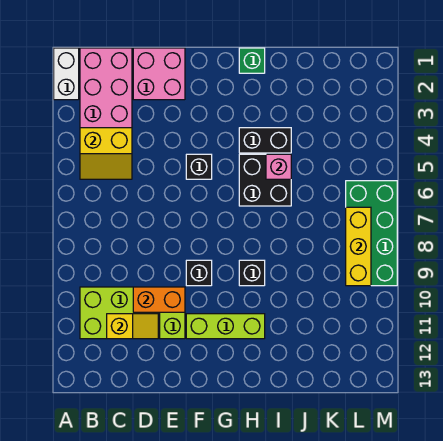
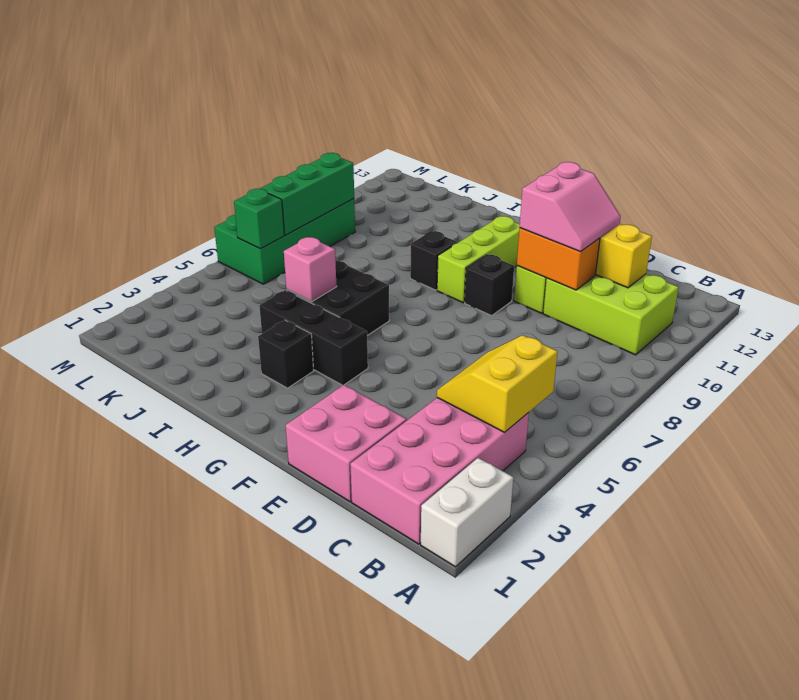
yellow 2x2 slope [80,128,132,179] -> yellow 2x2 slope turned to [437,335,558,432]
none -> pink 2x2 slope [520,162,621,252]
black 1x1 brick [186,154,212,179] -> black 1x1 brick moved to [258,320,314,388]
lime 1x3 brick [186,314,265,339] -> lime 1x3 brick turned to [437,216,520,303]
green 1x1 brick [239,48,265,73] -> green 1x1 brick moved to [234,189,284,249]
black 1x2 brick [239,128,291,153] -> black 1x3 brick [259,290,368,385]
yellow 1x3 brick [346,207,371,286] -> green 1x3 brick [260,153,354,235]

